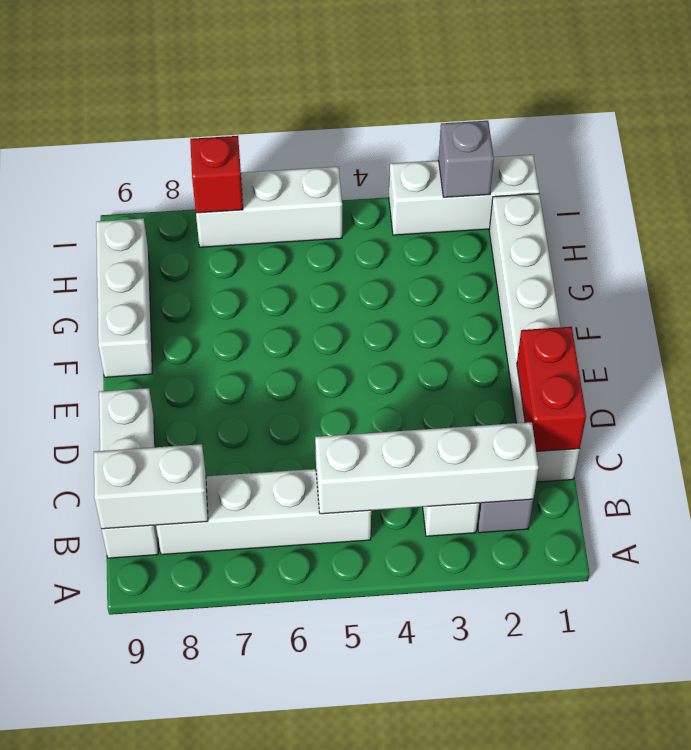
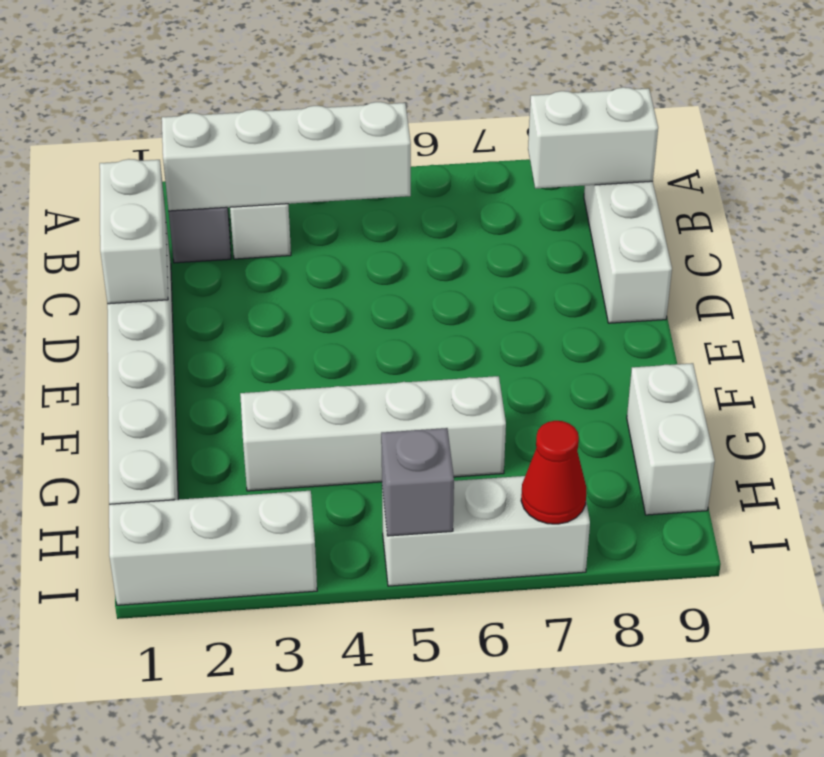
white 1x4 brick [156,469,371,555] -> white 1x4 brick moved to [240,376,506,491]
red 1x2 brick [517,327,586,451] -> white 1x2 brick [100,159,168,304]
white 1x3 brick [96,218,153,377] -> white 1x2 brick [627,363,715,515]
grey 1x1 brick [439,121,494,197] -> grey 1x1 brick moved to [381,428,454,536]
red 1x1 brick [190,136,243,213] -> red 1x1 cone [521,421,586,524]

